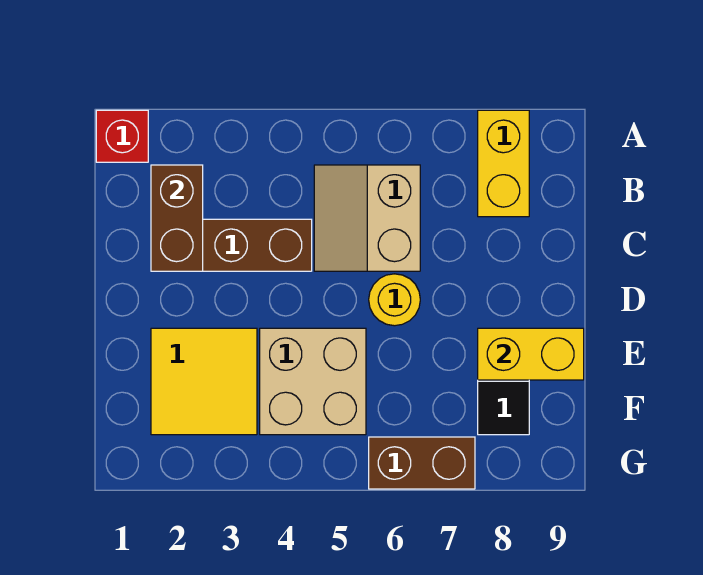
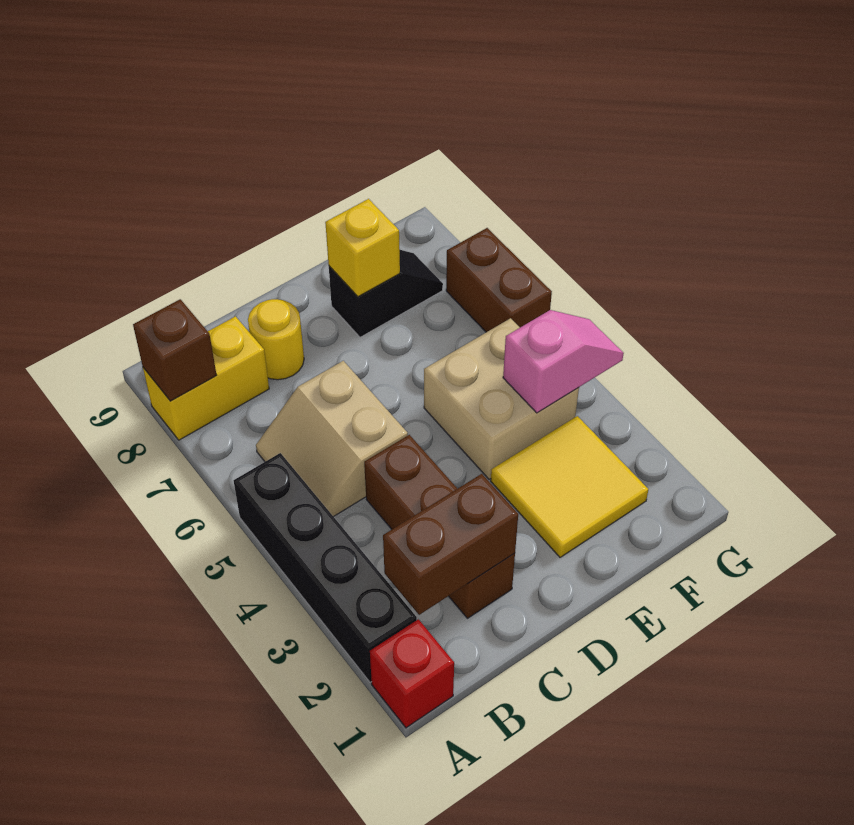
none -> black 1x4 brick [234,453,417,682]
none -> brown 1x1 brick [133,299,217,401]
tan 2x2 slope [314,165,420,271] -> tan 2x2 slope turned to [256,361,408,517]
yellow 1x1 round brick [369,274,420,326] -> yellow 1x1 round brick moved to [248,299,304,380]
yellow 1x2 brick [478,328,584,380] -> yellow 1x1 brick [325,199,400,297]
none -> pink 1x2 slope [503,310,624,413]

